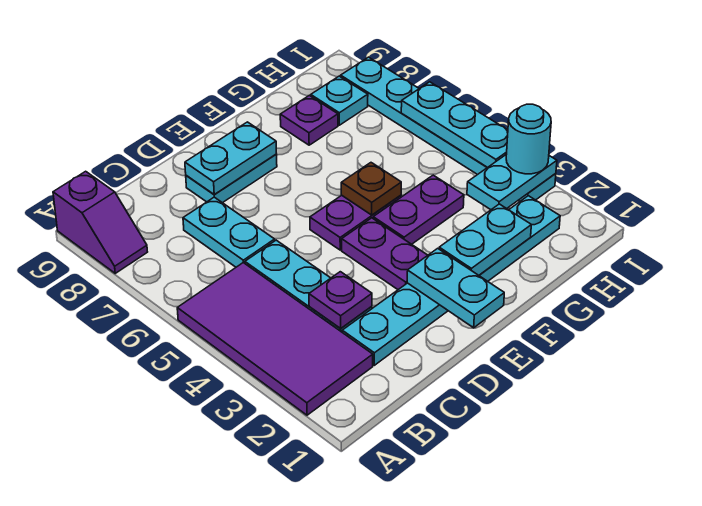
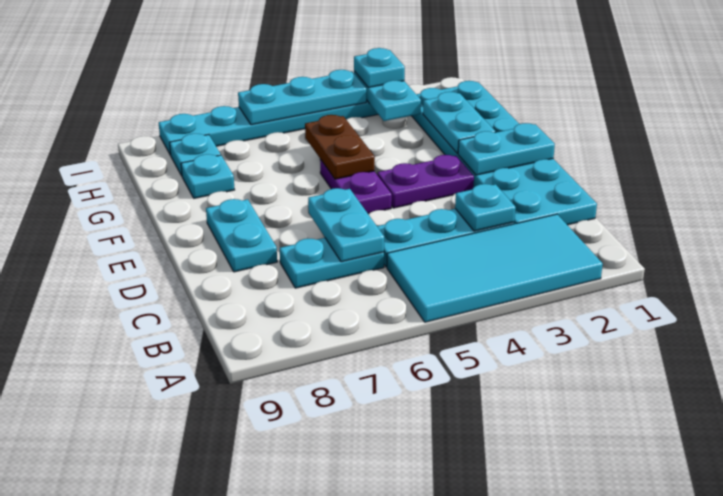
purple 2x4 tile [177,263,373,415] -> cyan 2x4 tile [387,214,603,322]
purple 1x2 slope [53,171,147,273] -> none
cyan 1x6 plate [342,196,560,365] -> cyan 2x6 plate [412,81,597,225]
purple 1x1 plate [309,272,372,329] -> cyan 1x1 plate [455,184,516,231]
cyan 1x2 plate [185,122,276,195] -> cyan 1x2 plate moved to [308,188,384,262]
purple 1x2 plate [373,175,464,244] -> none
brown 1x1 plate [341,163,401,215] -> brown 1x2 plate [305,115,375,179]
purple 1x1 plate [280,96,338,145] -> cyan 1x1 plate [181,154,235,198]
cyan 1x1 round brick [506,104,551,174] -> cyan 1x1 plate [354,48,405,88]

